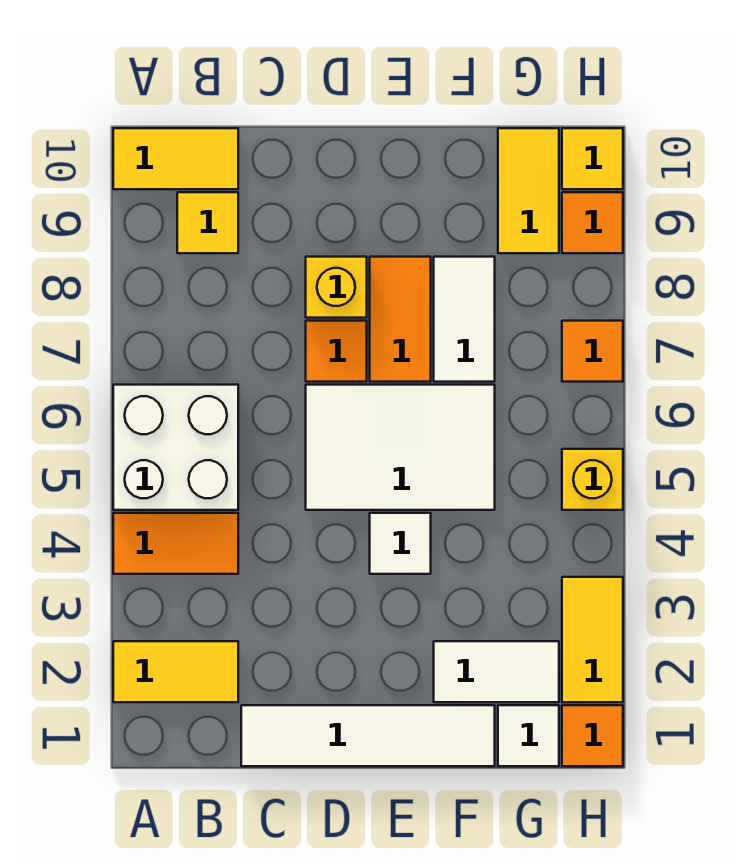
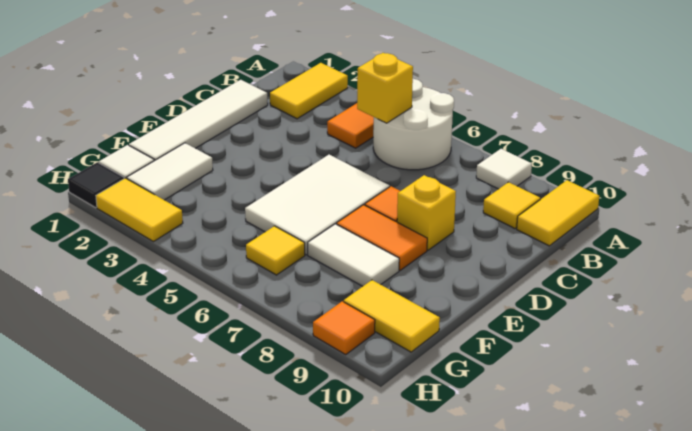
white 2x2 brick [113,385,238,510] -> white 2x2 round brick [373,79,454,170]
white 1x1 tile [370,513,431,574] -> white 1x1 tile moved to [476,149,532,189]
orange 1x1 tile [562,705,623,766] -> black 1x1 tile [68,162,124,207]
yellow 1x1 brick [562,449,623,510] -> yellow 1x1 brick moved to [357,53,413,123]
orange 1x1 tile [562,321,623,382] -> none
yellow 1x1 tile [562,128,623,189] -> yellow 1x1 tile moved to [246,226,305,275]

